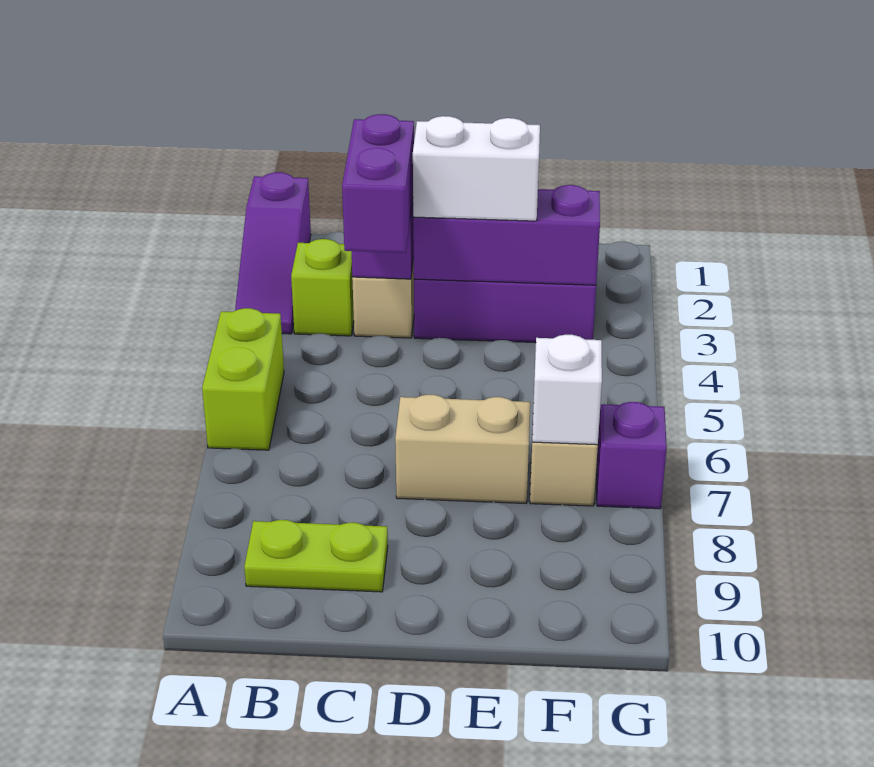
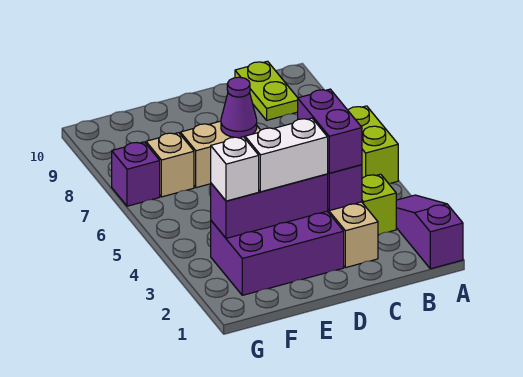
lime 1x2 plate [244,520,388,592] -> lime 1x2 plate turned to [235,61,298,120]
none -> purple 1x1 cone [221,77,257,138]
white 1x1 brick [532,335,602,445] -> white 1x1 brick moved to [211,137,259,201]

